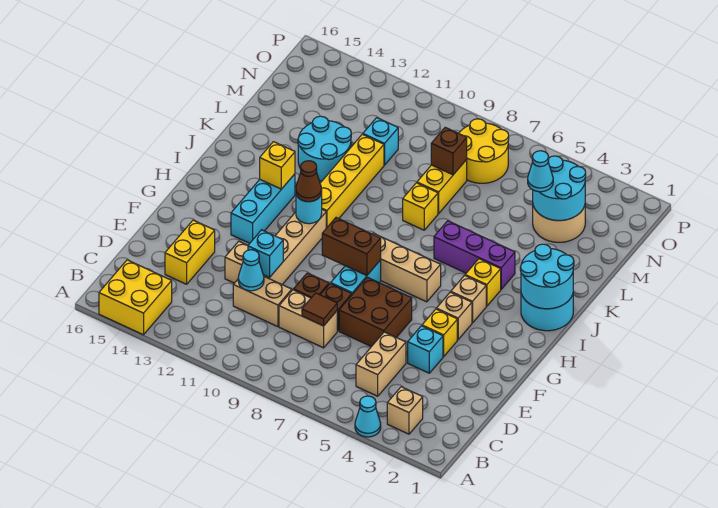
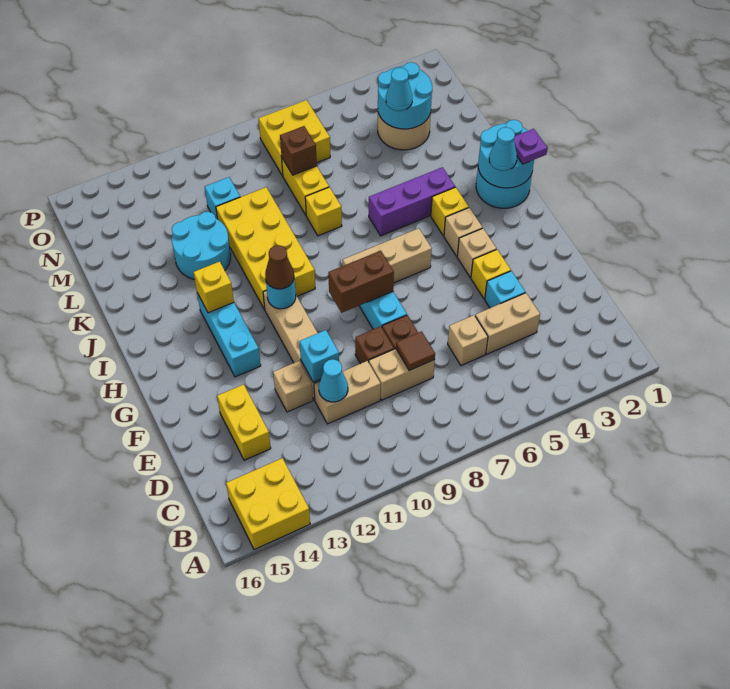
cyan 1x1 cone [355,396,381,437] -> cyan 1x1 cone moved to [489,127,517,171]
tan 1x1 brick [387,387,423,434] -> tan 1x1 brick moved to [448,315,488,365]
tan 1x2 brick [356,332,406,396] -> tan 1x2 brick turned to [475,293,540,354]
brown 2x2 brick [339,277,412,347] -> none
none -> purple 1x1 plate [514,129,547,164]
yellow 1x4 brick [320,134,384,228] -> yellow 2x4 brick [216,187,315,310]
yellow 2x2 round brick [459,119,509,183] -> yellow 2x2 brick [259,100,330,176]

